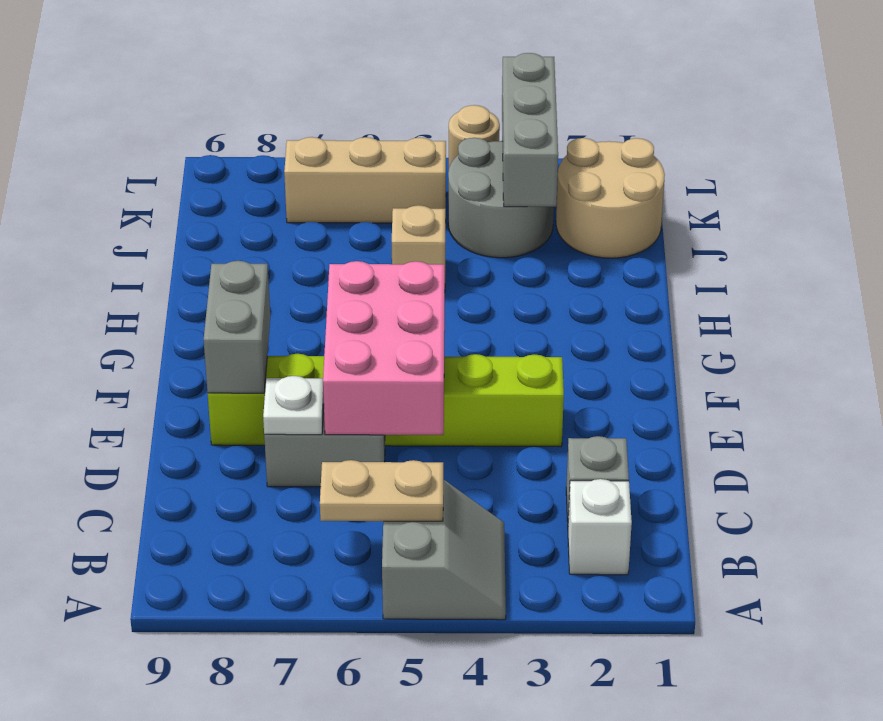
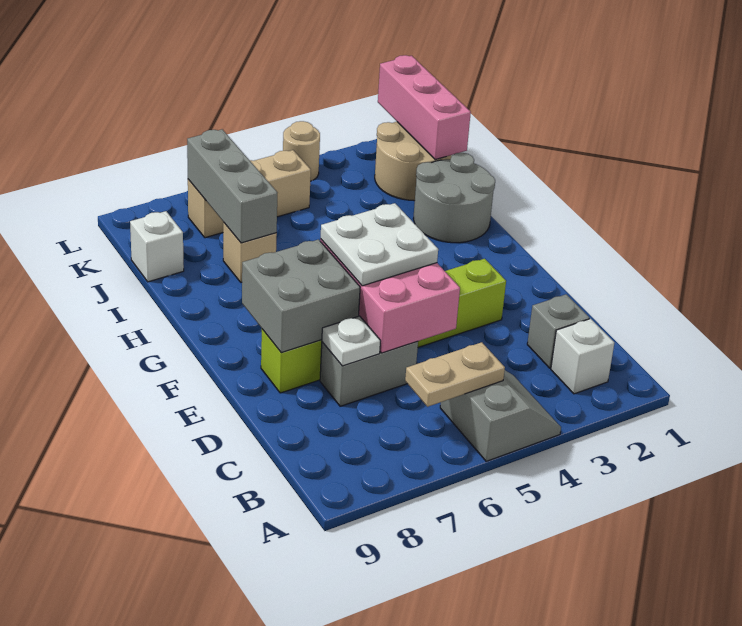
none -> white 2x2 plate [321,203,438,286]
grey 1x2 brick [204,261,270,393] -> grey 2x2 brick [242,240,360,353]
tan 1x1 brick [392,205,445,265] -> tan 1x1 brick moved to [223,222,277,282]
none -> pink 1x3 brick [378,55,471,160]
grey 2x2 round brick [448,138,554,258] -> grey 2x2 round brick moved to [413,153,495,243]
grey 1x3 brick [502,53,558,207] -> grey 1x3 brick moved to [187,129,278,243]
none -> white 1x1 brick [130,211,184,282]

